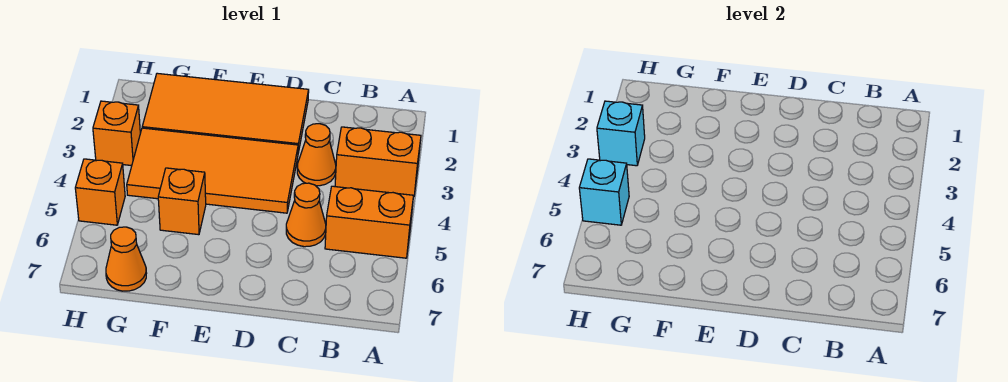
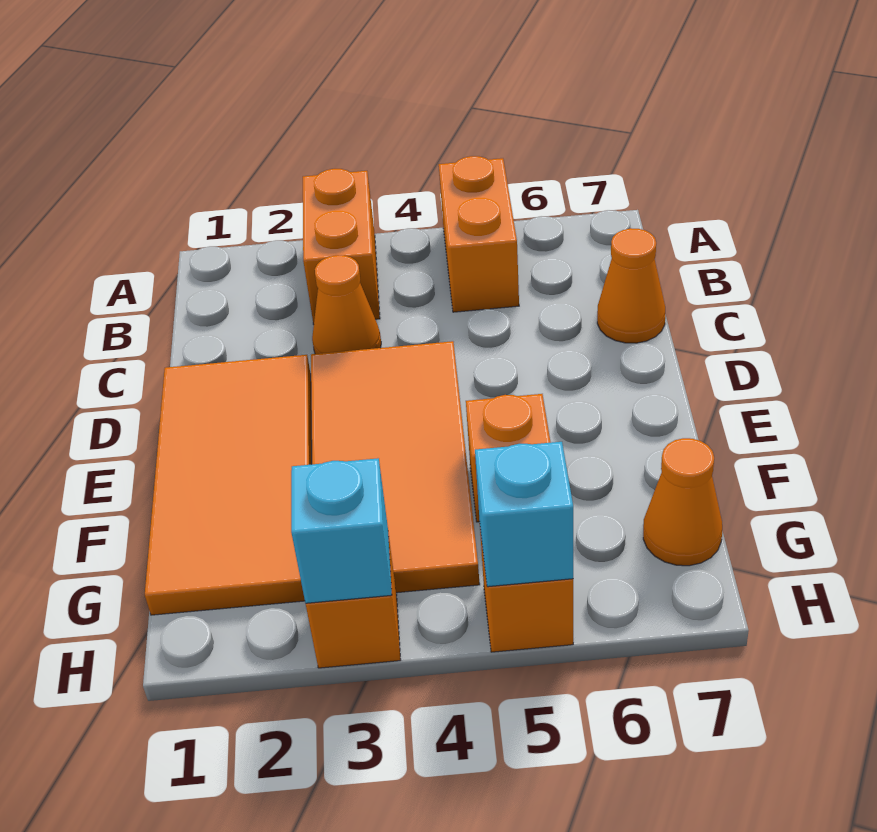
orange 1x1 cone [286,183,326,247] -> orange 1x1 cone moved to [597,228,665,343]

